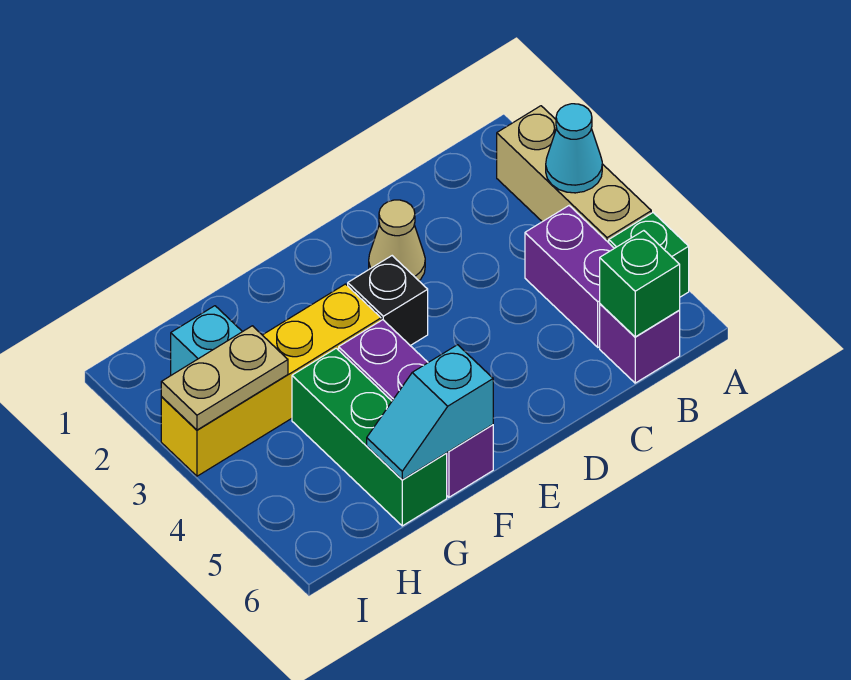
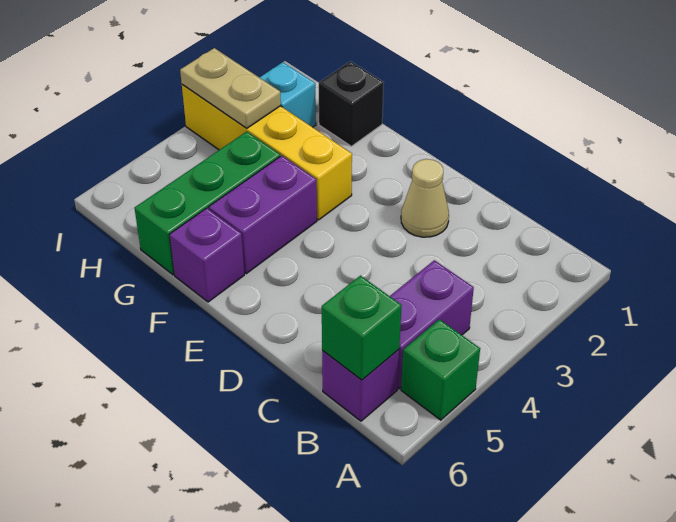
tan 1x3 brick [497,106,651,243] -> none
cyan 1x1 cone [546,104,602,193] -> none
black 1x1 brick [348,256,428,346] -> black 1x1 brick moved to [319,61,384,146]
cyan 1x2 slope [367,345,493,480] -> none

